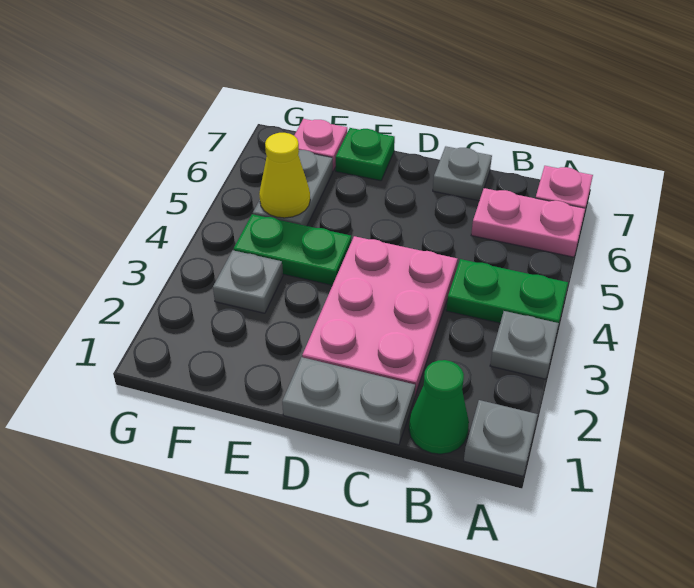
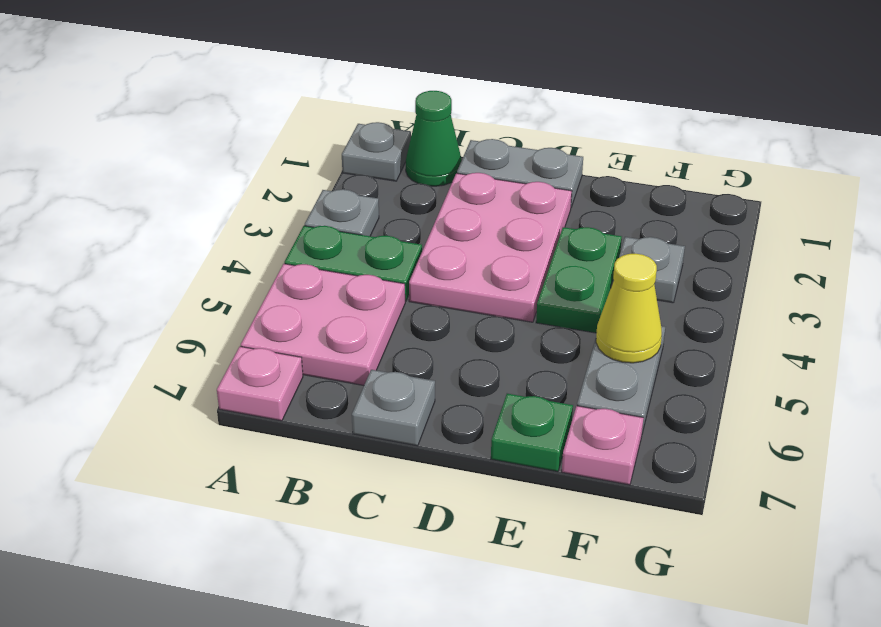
pink 1x2 plate [471,188,585,257] -> pink 2x2 plate [241,264,405,386]
green 1x2 plate [234,214,351,285] -> green 1x2 plate turned to [536,227,622,333]

